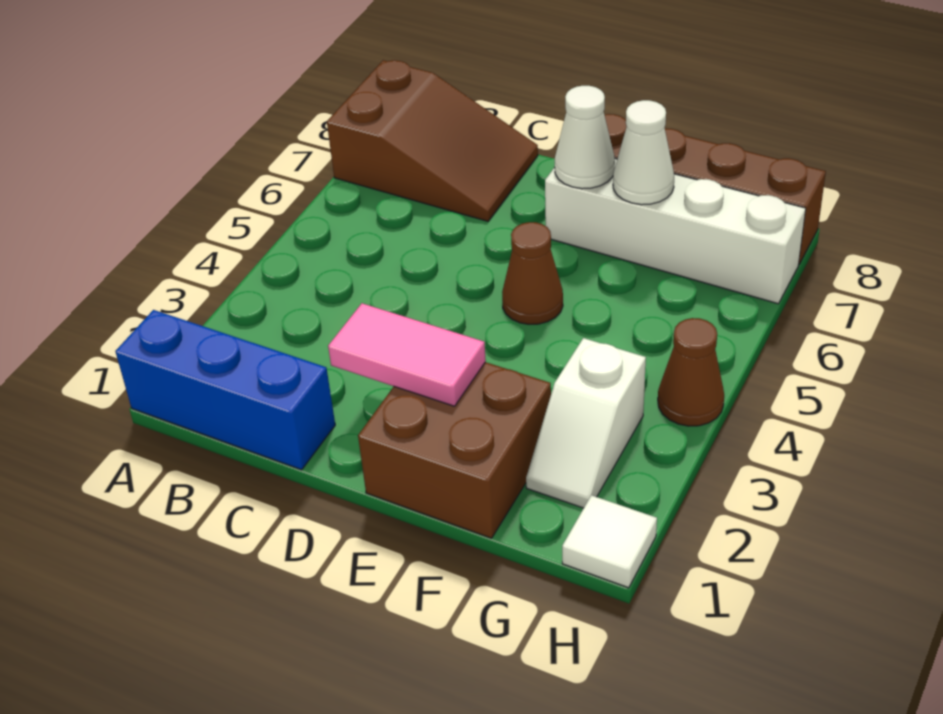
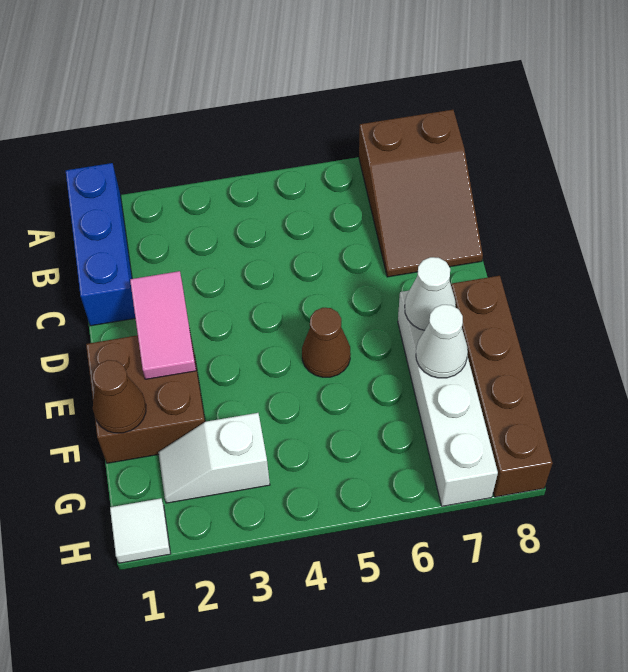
brown 1x1 cone [658,318,724,426] -> brown 1x1 cone moved to [92,360,146,433]

